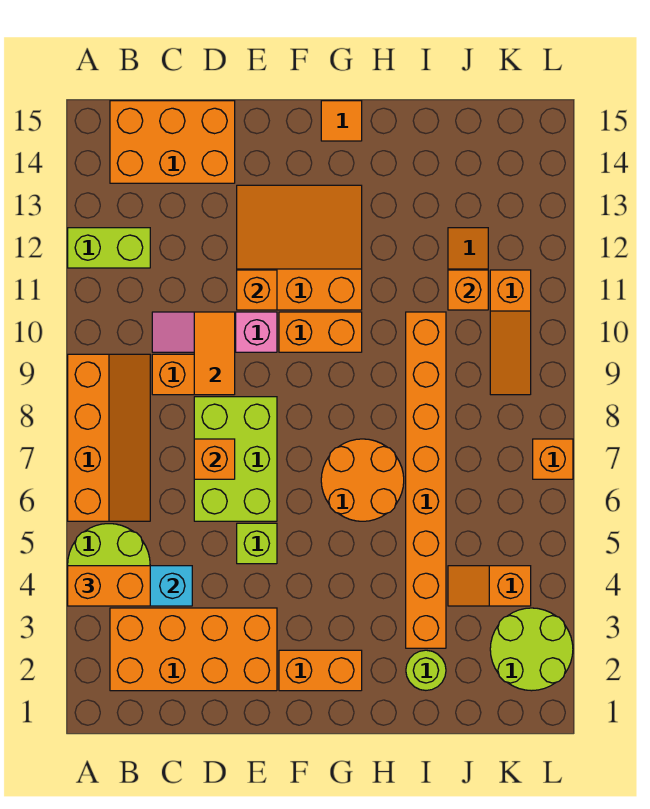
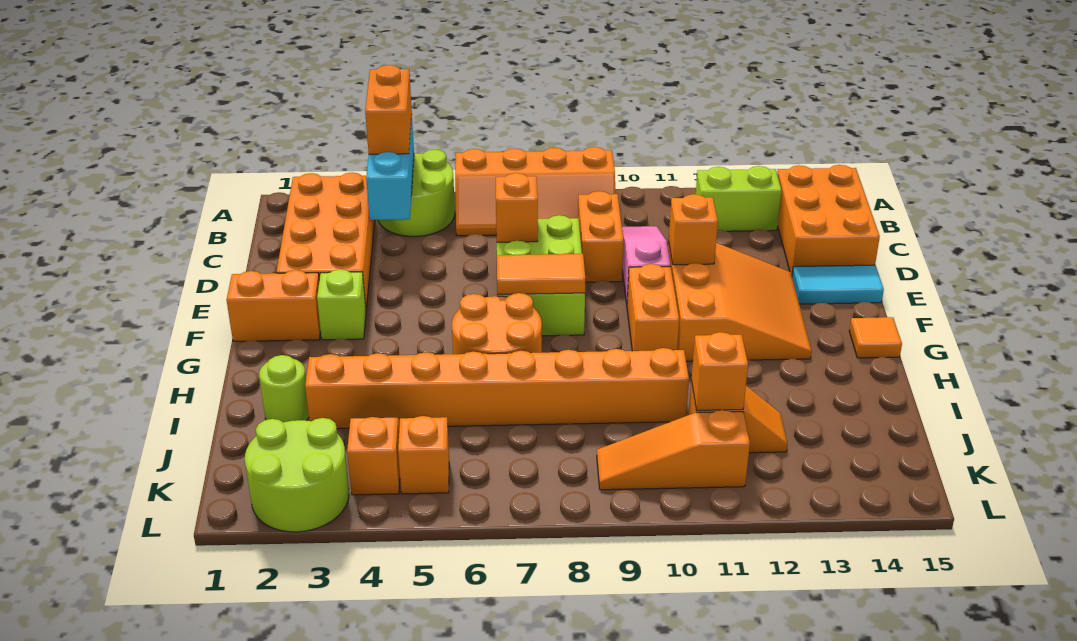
lime 1x2 brick [68,228,150,268] -> lime 1x2 brick turned to [696,166,782,231]
lime 2x3 brick [194,397,277,521] -> lime 2x3 brick turned to [497,215,585,336]
orange 1x2 tile [194,312,235,395] -> orange 1x2 tile moved to [497,254,585,295]
lime 1x1 brick [237,523,277,564] -> lime 1x1 brick moved to [317,269,366,340]
none -> cyan 1x2 tile [792,265,884,304]
orange 1x2 brick [279,650,362,691] -> orange 1x2 brick turned to [227,270,321,341]
orange 1x1 brick [533,439,573,479] -> orange 1x1 brick moved to [398,416,449,494]

